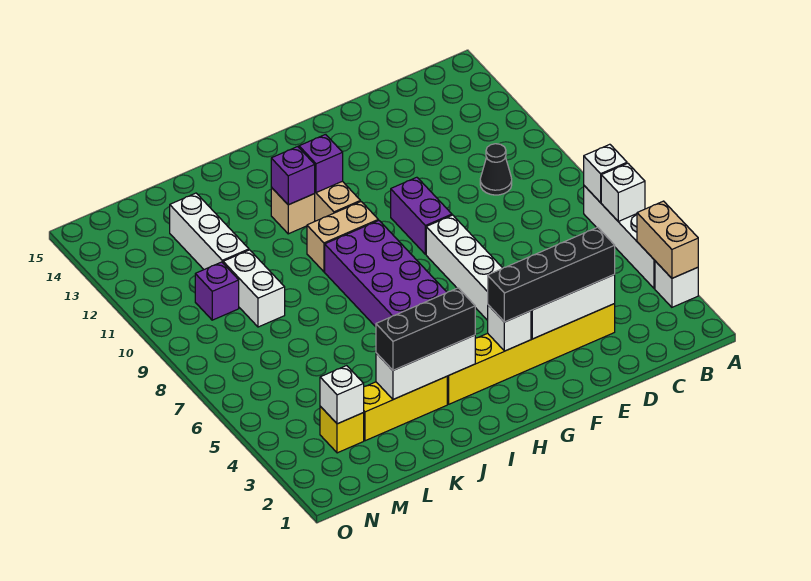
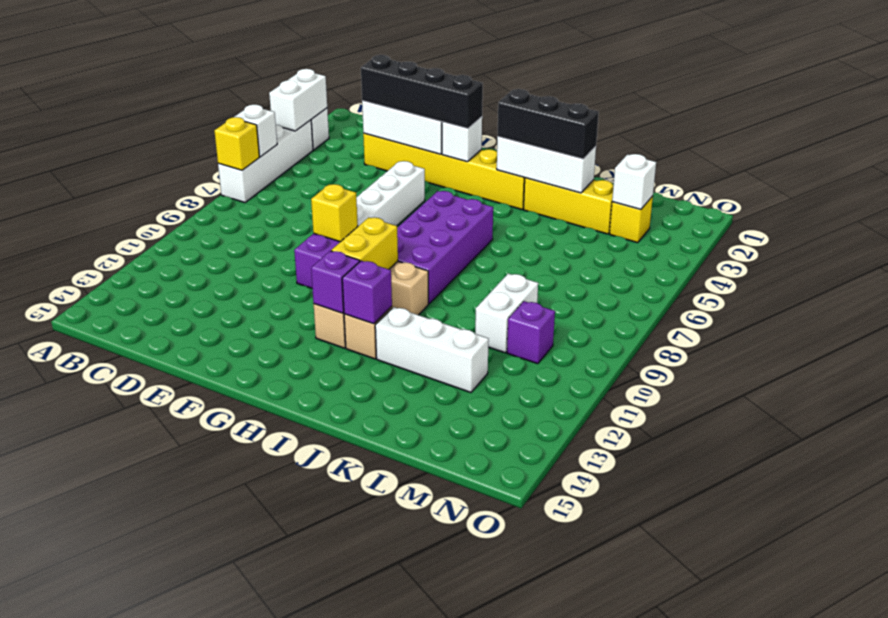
tan 1x2 brick [637,201,698,278] -> white 1x2 brick [269,69,327,131]
white 1x1 brick [584,144,627,203] -> yellow 1x1 brick [214,117,259,170]
black 1x1 cone [480,144,512,195] -> none
none -> yellow 1x1 brick [311,184,358,242]
none -> yellow 1x2 brick [331,217,398,269]
white 1x3 brick [170,193,249,269] -> white 1x3 brick turned to [375,307,489,392]

